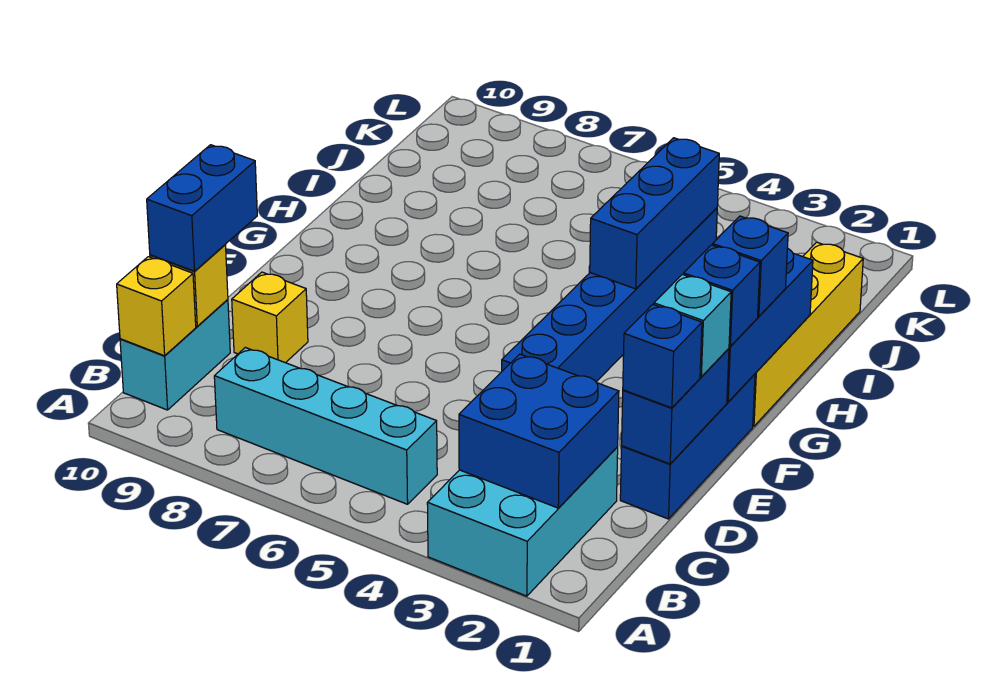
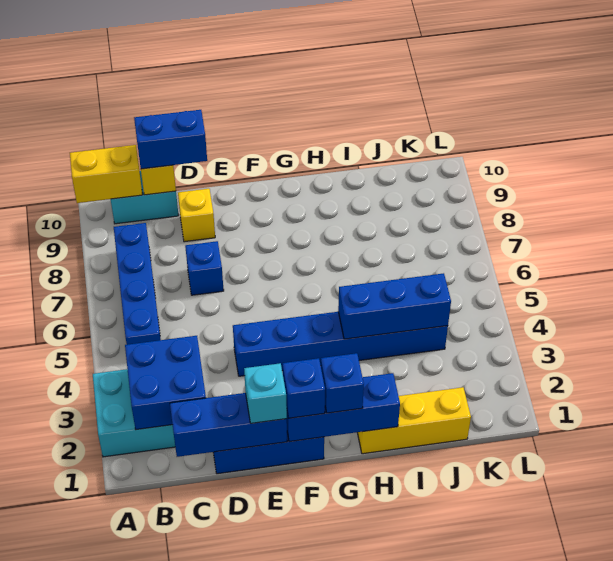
cyan 1x4 brick [214,347,437,504] -> blue 1x4 brick [114,223,161,345]
yellow 1x1 brick [117,257,196,356] -> yellow 1x2 brick [70,145,142,203]
blue 1x2 brick [622,349,729,464] -> blue 1x3 brick [170,393,287,457]
blue 1x1 brick [623,304,702,408] -> blue 1x1 brick moved to [185,241,224,295]
yellow 1x4 brick [753,242,863,426] -> yellow 1x3 brick [357,387,471,454]

